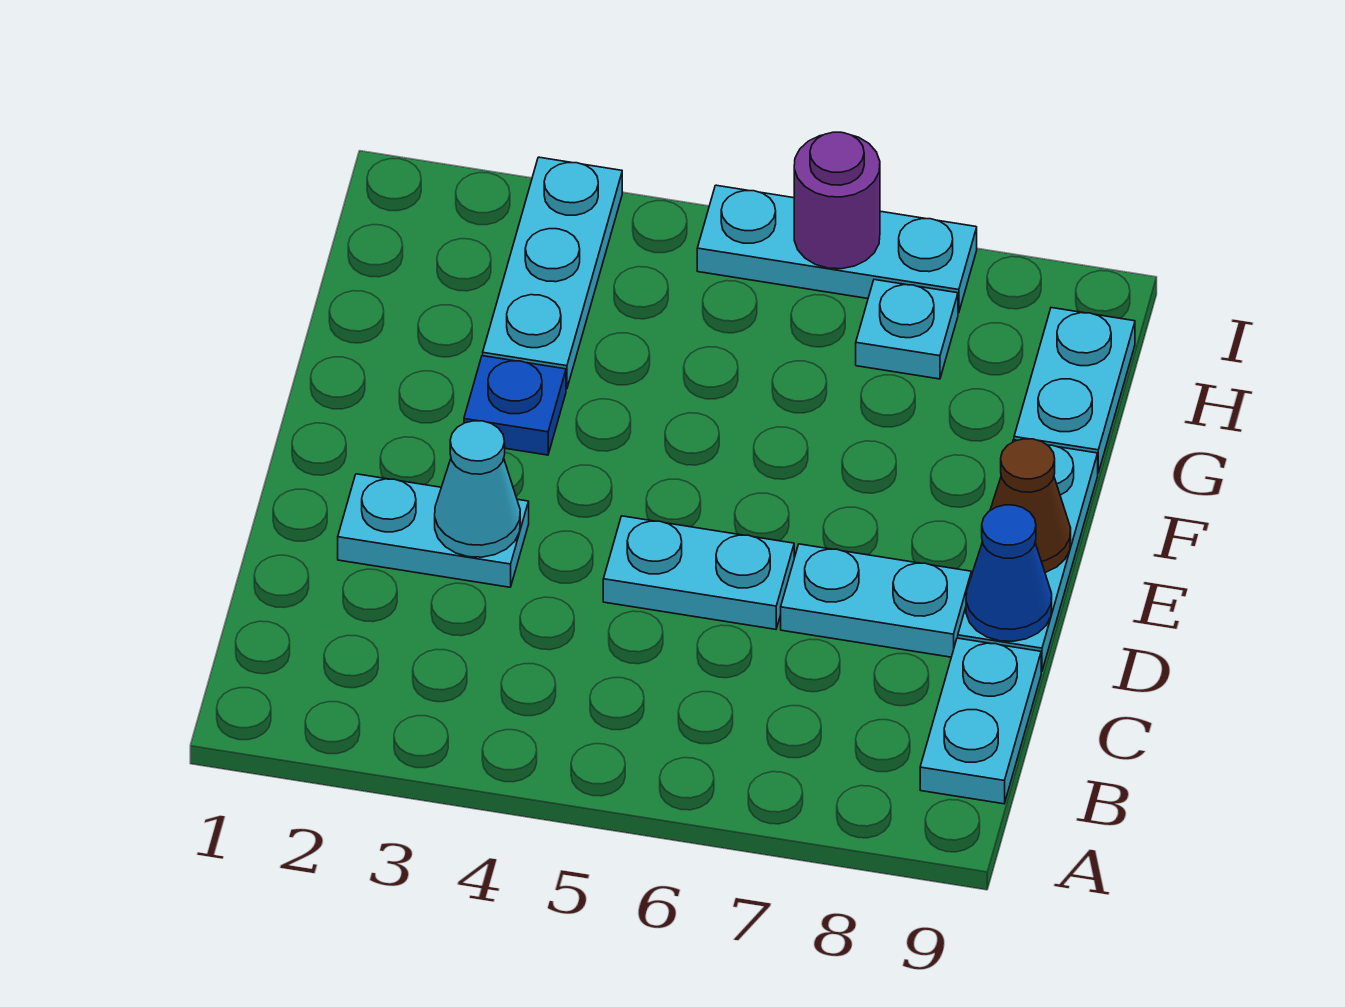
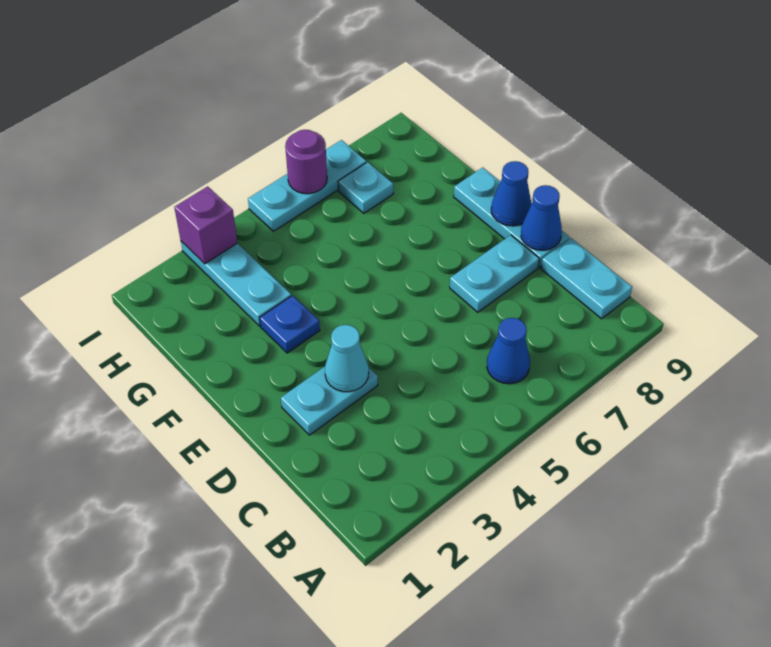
none -> blue 1x1 cone [487,318,530,384]
cyan 1x2 plate [603,516,794,629] -> none
brown 1x1 cone [990,439,1071,573] -> blue 1x1 cone [491,161,531,226]
cyan 1x2 plate [1014,308,1135,473] -> none
none -> purple 1x1 brick [174,186,237,264]

